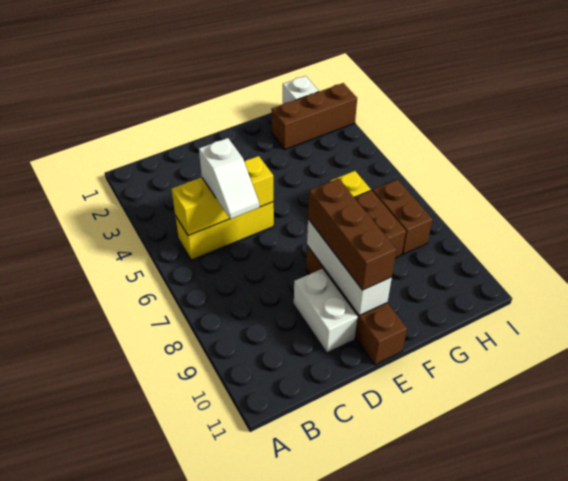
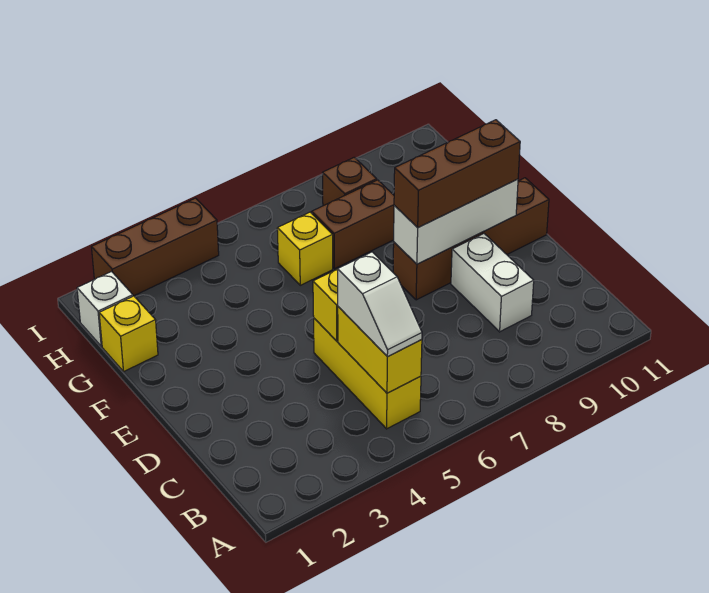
white 1x2 slope [199,138,259,219] -> white 1x2 slope turned to [338,252,422,357]
white 1x2 brick [294,269,358,353] -> white 1x2 brick turned to [451,234,534,332]
none -> yellow 1x1 brick [99,296,158,371]
brown 1x3 brick [272,83,357,150] -> brown 1x3 brick turned to [92,198,219,296]
brown 1x2 brick [373,180,433,254] -> brown 1x1 brick [323,157,377,206]

